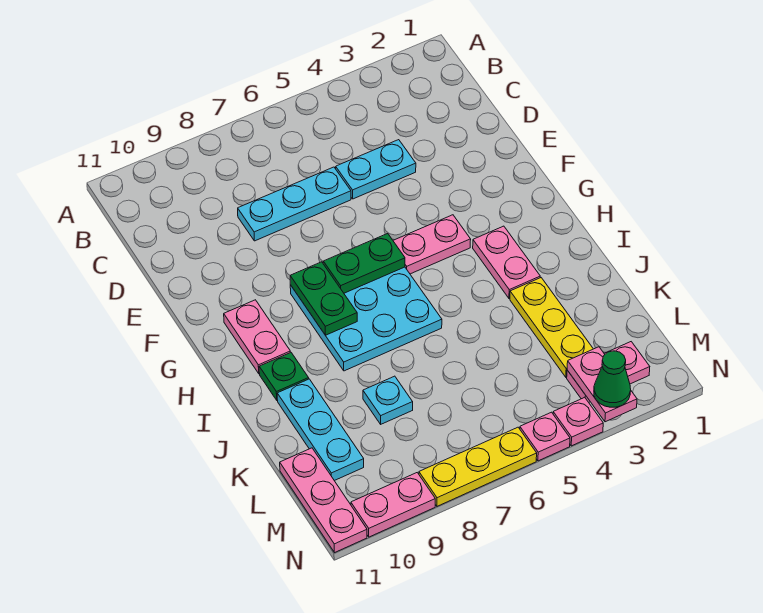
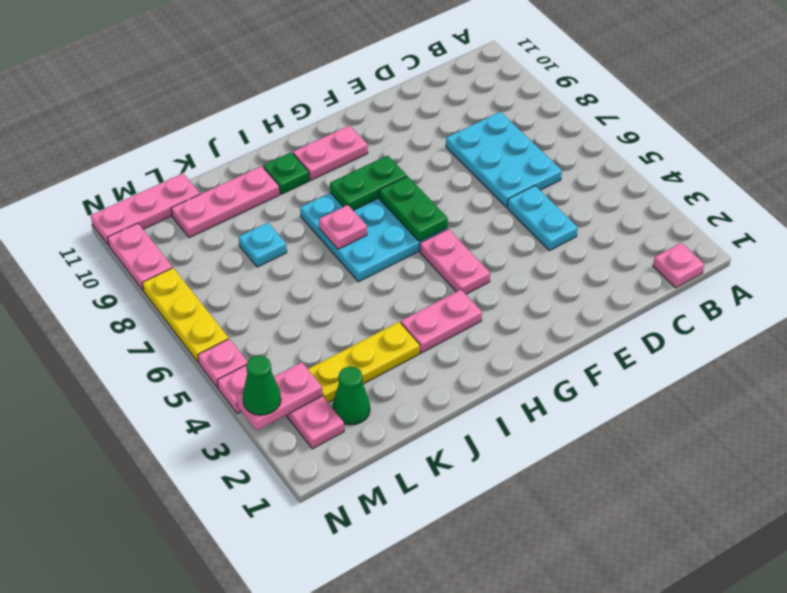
none -> pink 1x1 plate [653,243,704,288]
cyan 1x3 plate [238,167,351,241] -> cyan 2x3 plate [446,112,562,207]
none -> pink 1x1 plate [319,205,367,249]
cyan 1x3 plate [277,379,364,481] -> pink 1x3 plate [171,166,280,238]
none -> green 1x1 cone [333,367,370,425]

